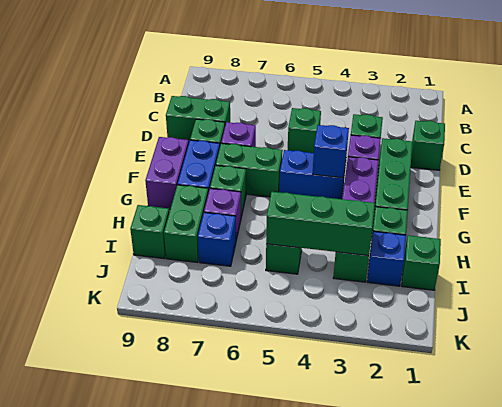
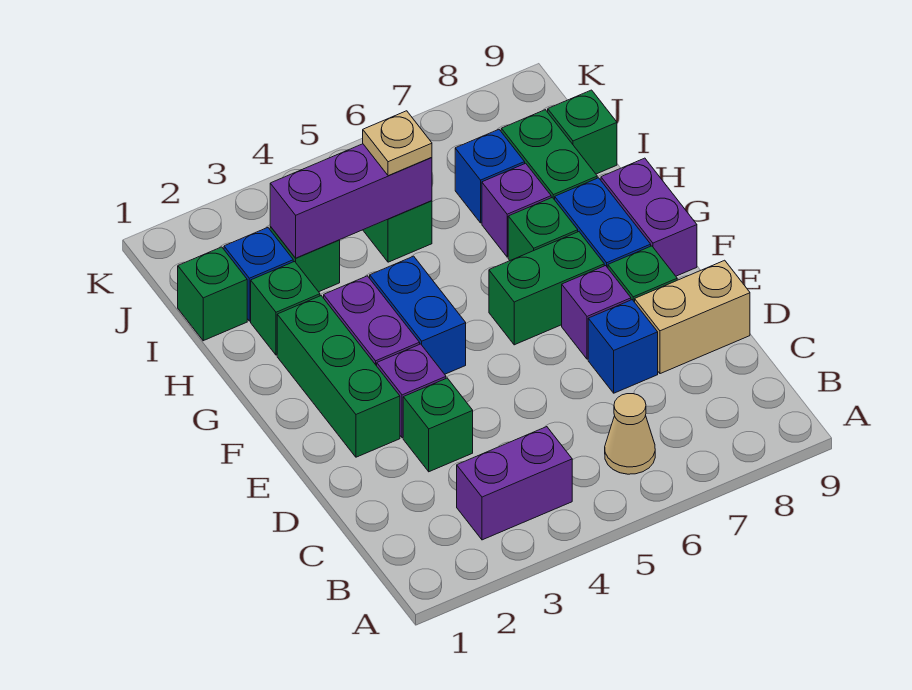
none -> purple 1x2 brick [457,427,572,540]
none -> tan 1x1 cone [605,394,655,474]
green 1x1 brick [411,121,445,170] -> none
green 1x1 brick [288,108,321,153] -> none
green 1x2 brick [166,96,230,142] -> tan 1x2 brick [635,260,750,374]
blue 1x2 brick [279,150,346,199] -> blue 1x2 brick turned to [370,256,466,374]
blue 1x1 brick [313,125,349,178] -> blue 1x1 brick moved to [588,300,658,393]
green 1x3 brick [266,192,375,256] -> purple 1x3 brick [270,144,432,258]
none -> tan 1x1 plate [363,111,432,176]

